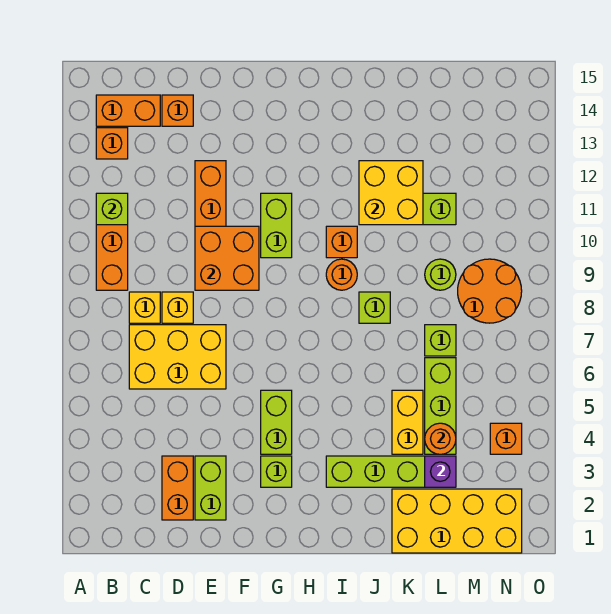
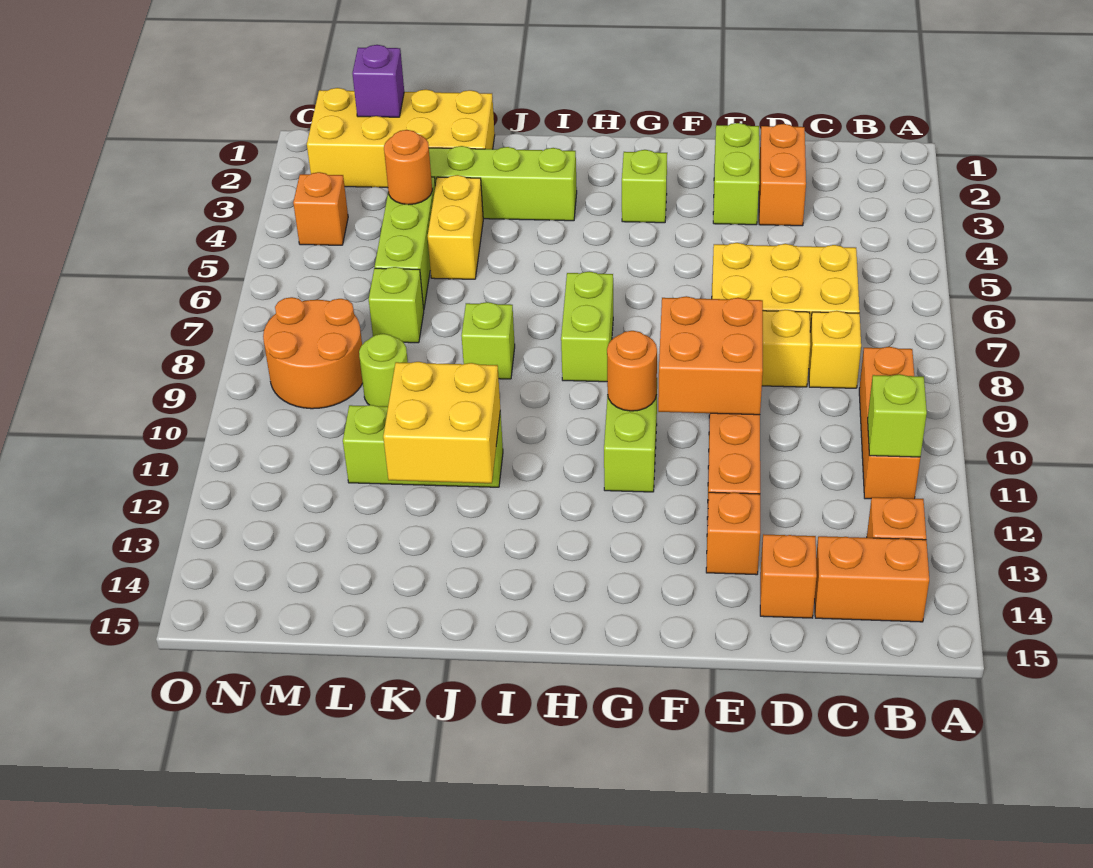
lime 1x2 brick [261,390,292,454] -> lime 1x2 brick moved to [561,271,613,382]
orange 1x1 round brick [326,259,357,290] -> orange 1x1 round brick moved to [607,331,657,411]
orange 1x1 brick [326,226,357,258] -> orange 1x1 brick moved to [706,492,760,575]
purple 1x1 brick [425,456,456,487] -> purple 1x1 brick moved to [352,45,404,117]

